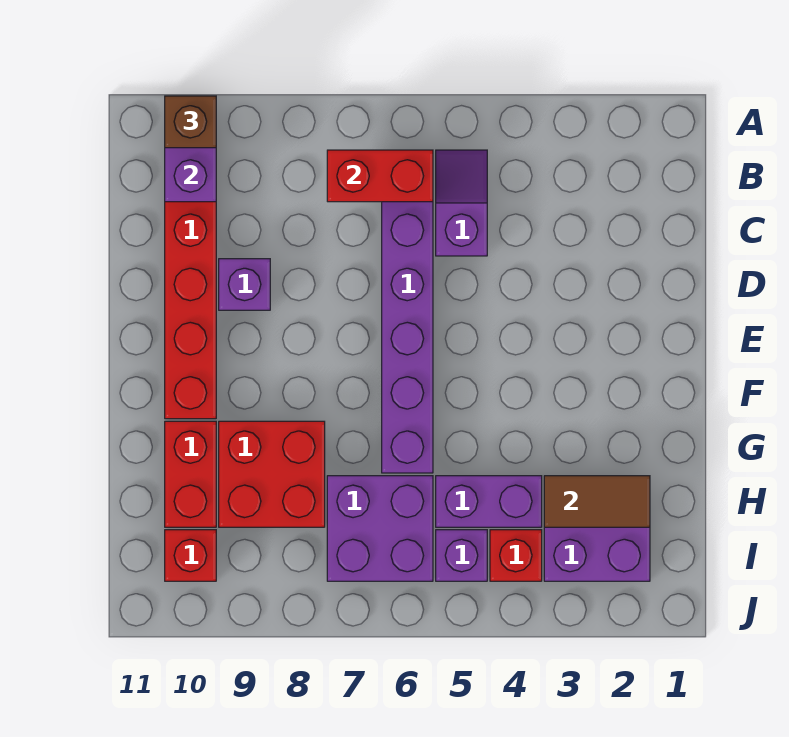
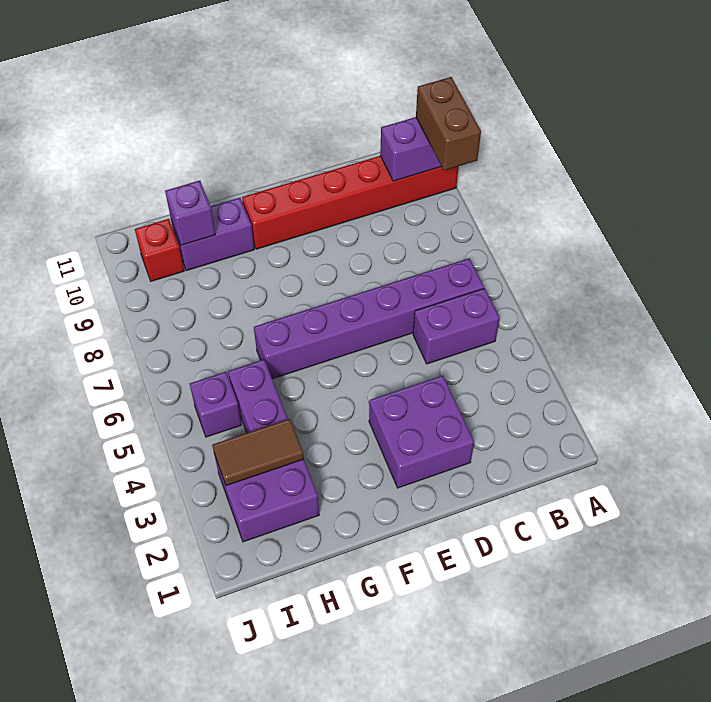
brown 1x1 brick [165,96,216,148] -> brown 1x2 brick [416,77,481,170]
purple 1x2 slope [436,150,487,256] -> purple 1x2 brick [413,288,500,364]
red 1x2 brick [327,150,433,202] -> none
purple 1x1 brick [219,259,270,310] -> purple 1x1 brick moved to [165,181,215,245]
red 2x2 brick [219,421,325,527] -> none
red 1x2 brick [165,421,216,527] -> purple 1x2 brick [171,198,254,271]
brown 1x2 tile [544,476,650,527] -> brown 1x2 tile turned to [212,419,304,486]
purple 2x2 brick [327,476,433,581] -> purple 2x2 brick moved to [369,376,474,488]
red 1x1 brick [490,530,542,581] -> none

